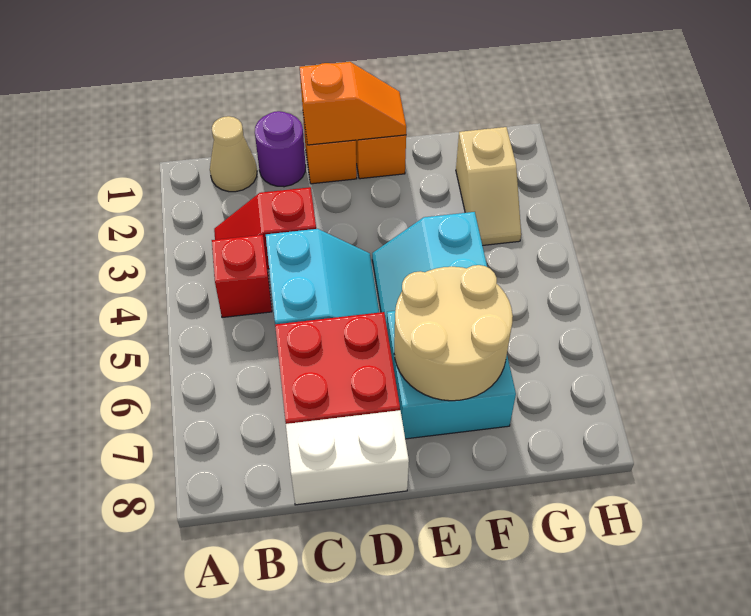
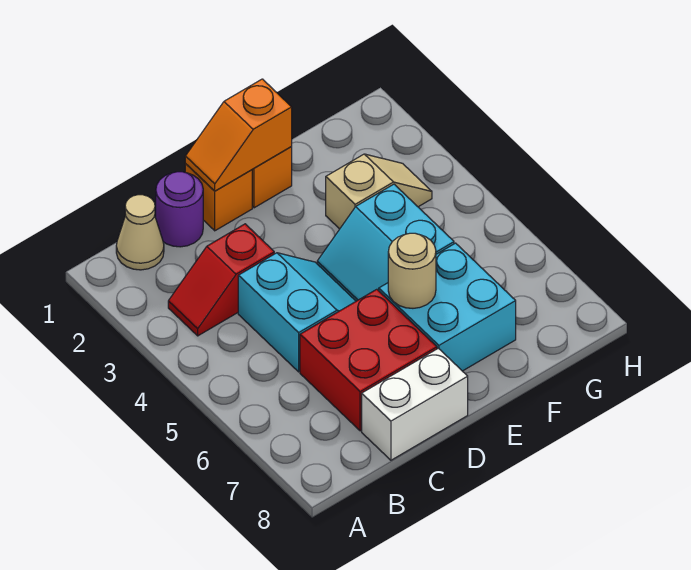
red 1x1 brick [212,235,272,318] -> none
orange 1x2 slope [300,62,406,145] -> orange 1x2 slope turned to [185,79,292,191]
tan 2x2 round brick [394,265,513,401] -> tan 1x1 round brick [388,233,436,308]
tan 1x2 slope [456,127,521,246] -> tan 1x2 slope turned to [326,154,432,229]

